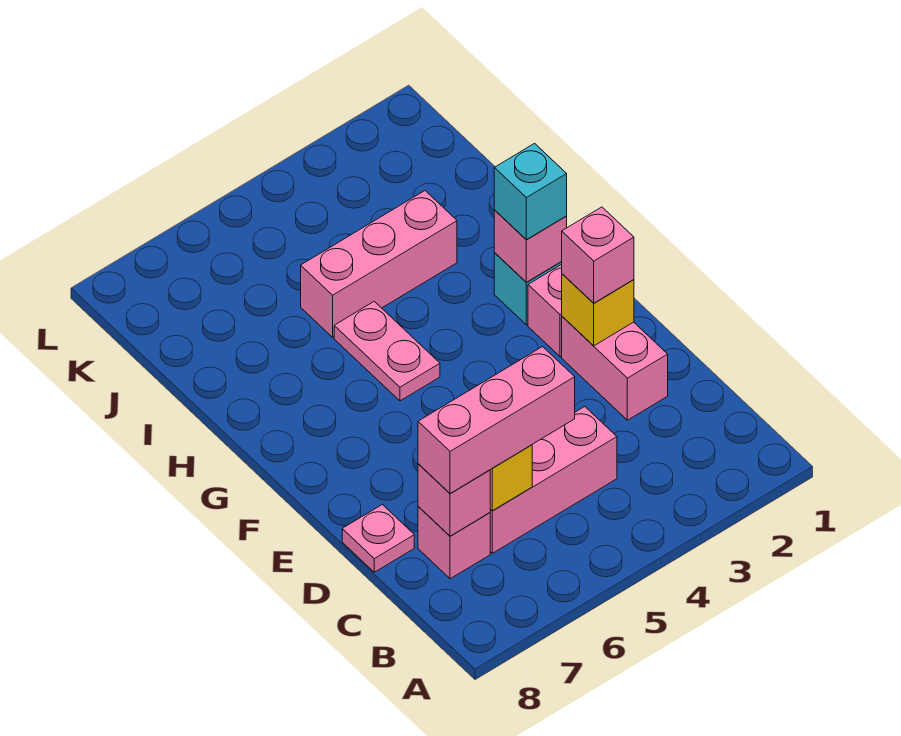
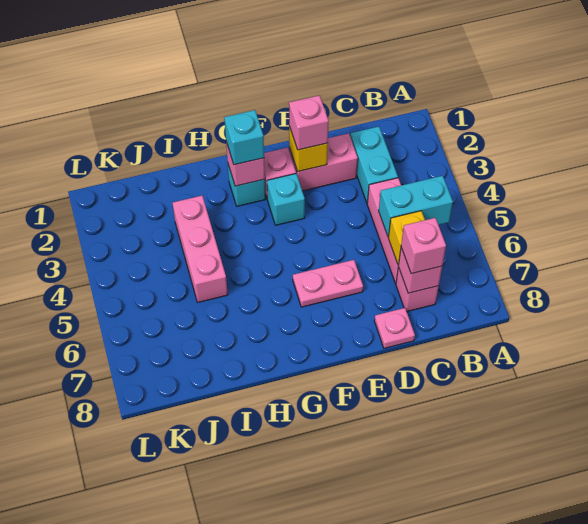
none -> cyan 1x2 brick [379,176,453,237]
none -> cyan 1x2 brick [350,127,398,203]
pink 1x3 brick [418,347,575,494] -> pink 1x1 brick [401,218,446,274]
none -> cyan 1x1 brick [267,174,305,225]
pink 1x2 plate [334,301,440,401] -> pink 1x2 plate moved to [293,260,363,307]

